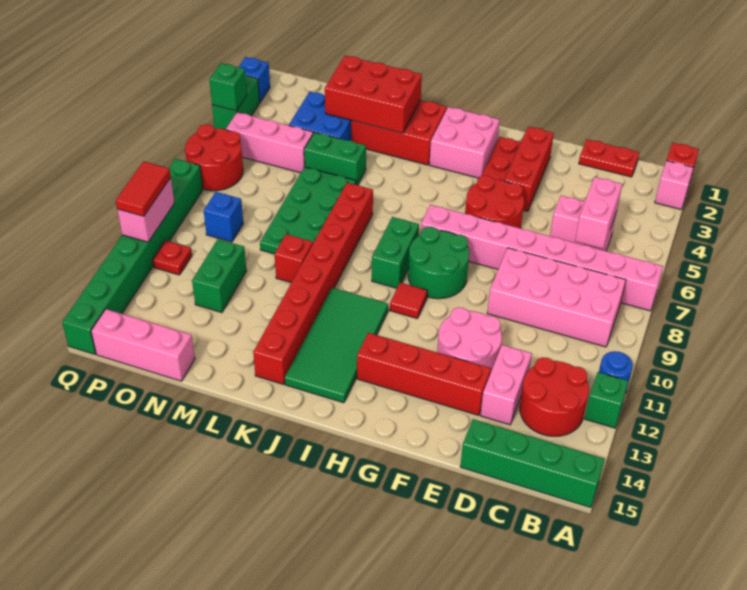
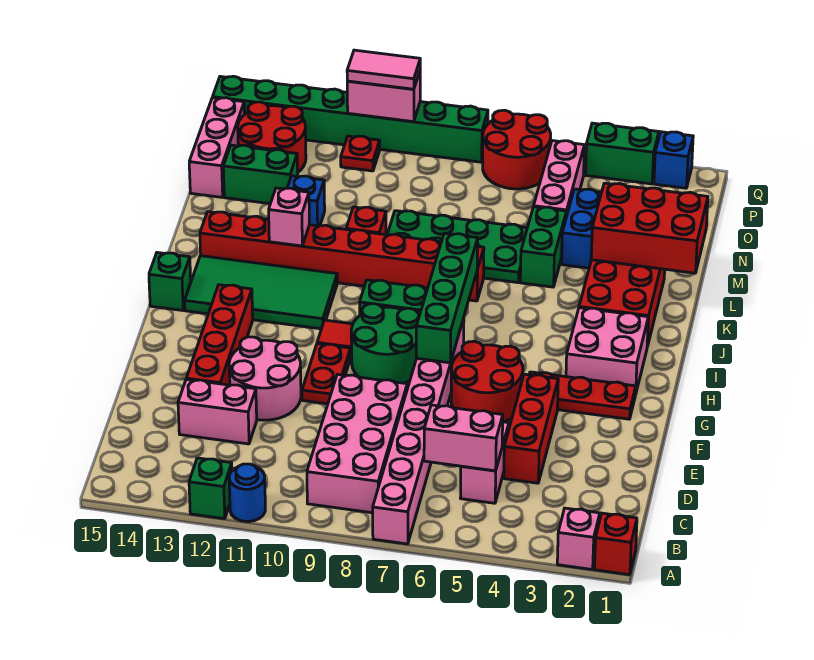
green 1x4 brick [460,419,605,508] -> green 1x4 brick moved to [416,233,478,363]
red 2x2 round brick [520,357,589,436] -> red 2x2 round brick moved to [238,102,306,172]
red 1x2 plate [579,139,639,177] -> red 1x2 plate moved to [302,344,351,404]
red 1x3 brick [504,127,554,211] -> red 1x3 brick turned to [504,374,558,483]
red 2x3 brick [325,56,422,133] -> red 2x3 brick turned to [591,183,708,273]
none -> pink 1x1 brick [269,188,310,246]
green 1x2 brick [192,239,246,313] -> green 1x2 brick moved to [223,145,298,204]
blue 1x1 brick [204,192,243,242] -> blue 1x1 brick moved to [288,176,325,226]
green 1x1 brick [209,63,247,111] -> green 1x1 brick moved to [149,253,191,311]
red 1x2 tile [116,161,171,216] -> pink 1x2 tile [347,50,420,89]

